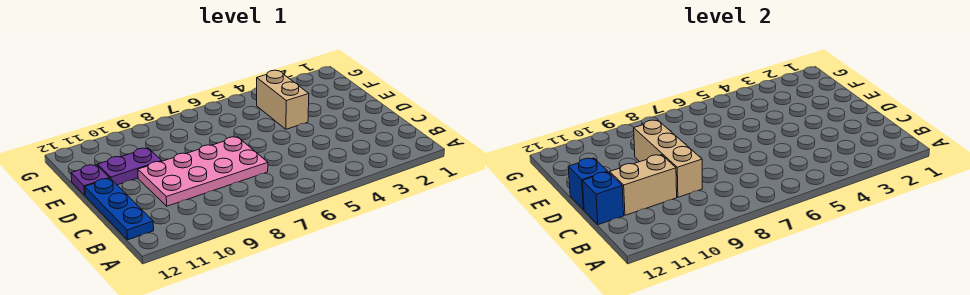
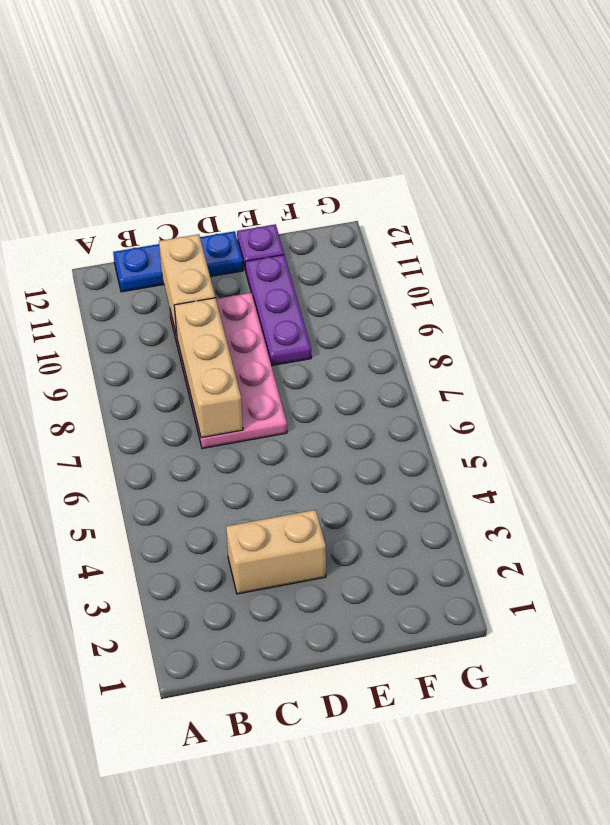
tan 1x3 brick [634,120,702,197] -> tan 1x3 brick turned to [174,298,243,438]
blue 1x1 brick [582,172,624,225] -> none
blue 1x1 brick [568,158,608,210] -> none
tan 1x2 brick [257,70,309,129] -> tan 1x2 brick moved to [226,510,326,594]
purple 1x2 plate [98,148,162,185] -> purple 1x3 plate [245,255,311,366]

